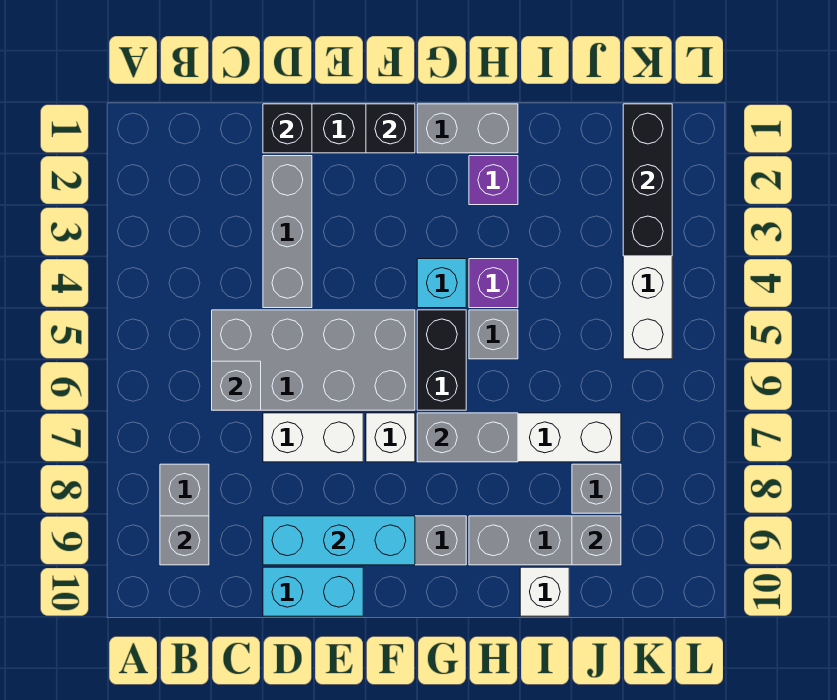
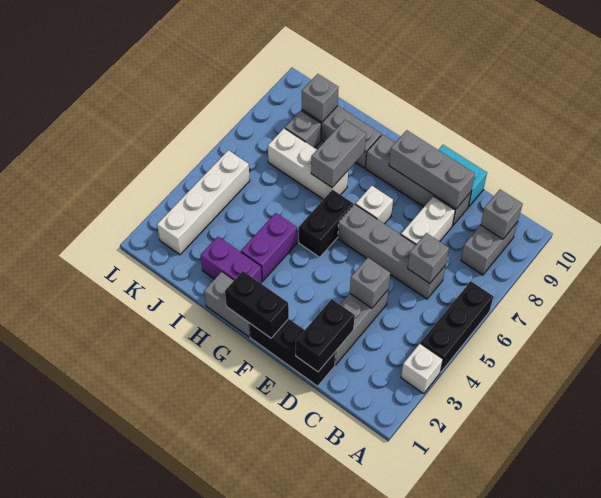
grey 2x4 brick [212,310,415,410] -> grey 1x4 brick [338,205,446,299]
black 1x1 brick [263,104,312,153] -> black 1x2 brick [296,299,355,372]
white 1x2 brick [263,413,363,462] -> white 1x2 brick turned to [401,196,455,244]
cyan 1x3 brick [263,516,415,565] -> grey 1x3 brick [389,130,475,209]
black 1x1 brick [366,104,415,153] -> black 1x2 brick [225,271,289,338]
cyan 1x1 brick [417,259,466,308] -> none
grey 1x2 brick [417,413,518,462] -> grey 1x2 brick turned to [311,120,366,187]
purple 1x1 brick [469,156,518,205] -> purple 1x2 brick [201,237,262,283]
purple 1x1 brick [469,259,518,308] -> purple 1x2 brick [241,213,297,281]
grey 1x1 brick [469,310,518,359] -> grey 1x1 brick moved to [350,258,390,308]
white 1x1 brick [520,567,569,616] -> white 1x1 brick moved to [401,344,443,394]
black 1x3 brick [623,104,672,256] -> black 1x3 brick moved to [420,281,493,372]

